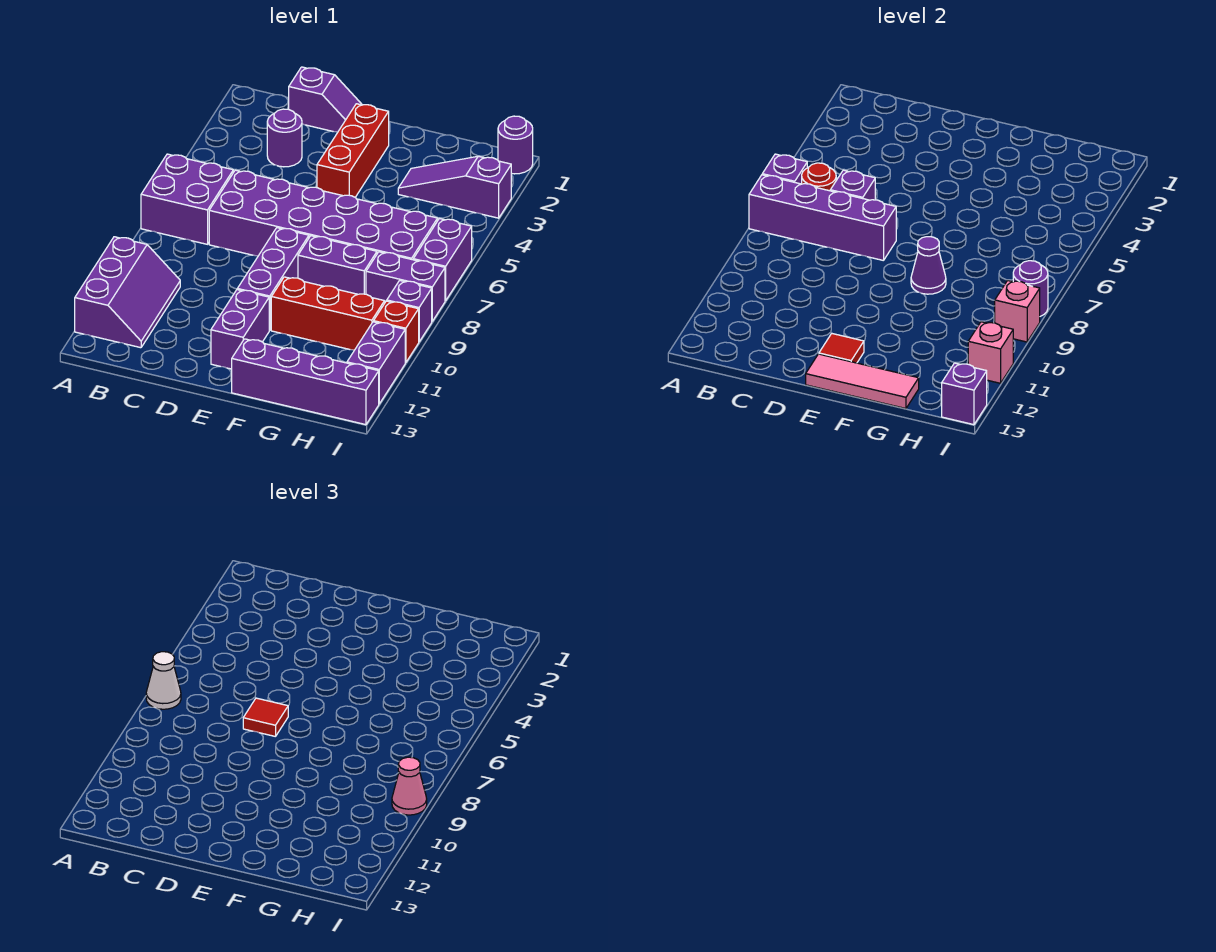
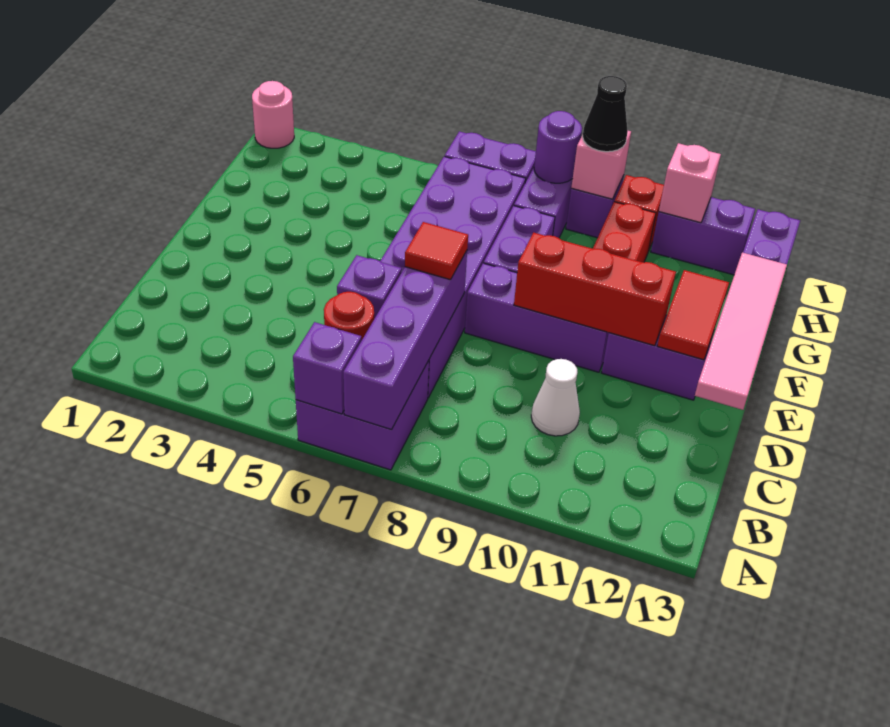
white 1x1 cone [146,652,181,709] -> white 1x1 cone moved to [531,359,580,436]
purple 2x3 slope [75,237,180,348] -> none
purple 1x2 slope [289,67,362,132] -> none
purple 1x1 round brick [267,109,302,167] -> none
red 1x3 brick [317,104,389,197] -> red 1x3 brick moved to [514,233,676,346]
red 1x1 tile [819,334,864,363] -> red 1x2 tile [657,270,729,360]
pink 1x3 tile [806,354,919,409] -> pink 1x4 tile [695,253,787,410]
purple 1x1 cone [911,237,946,294] -> none
purple 1x3 slope [398,156,511,218] -> none
purple 1x1 round brick [498,116,533,174] -> pink 1x1 round brick [252,81,294,148]
pink 1x1 cone [392,757,427,815] -> black 1x1 cone [583,76,628,152]
purple 1x1 brick [942,363,987,425] -> none

